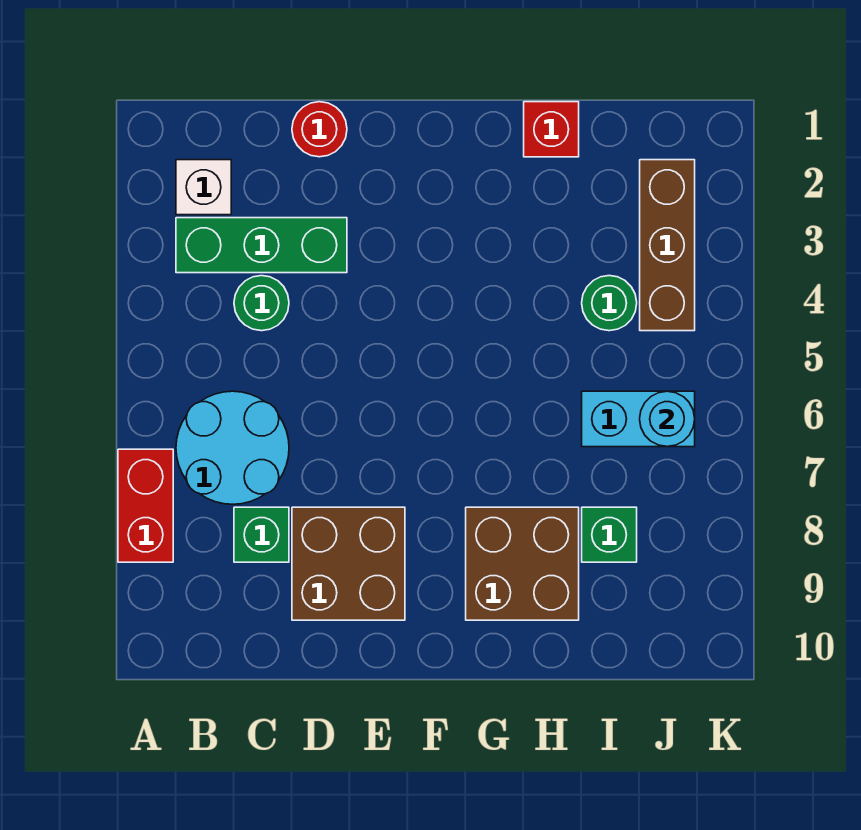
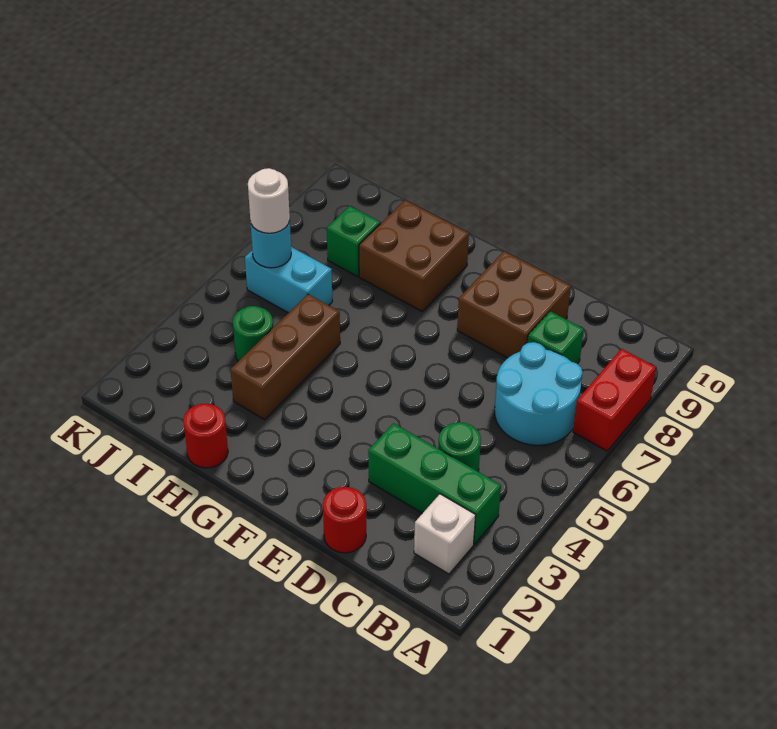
red 1x1 brick [524,102,579,157] -> red 1x1 round brick [183,404,228,468]
brown 1x3 brick [640,160,695,331] -> brown 1x3 brick moved to [230,294,340,420]
none -> white 1x1 round brick [248,168,290,233]

